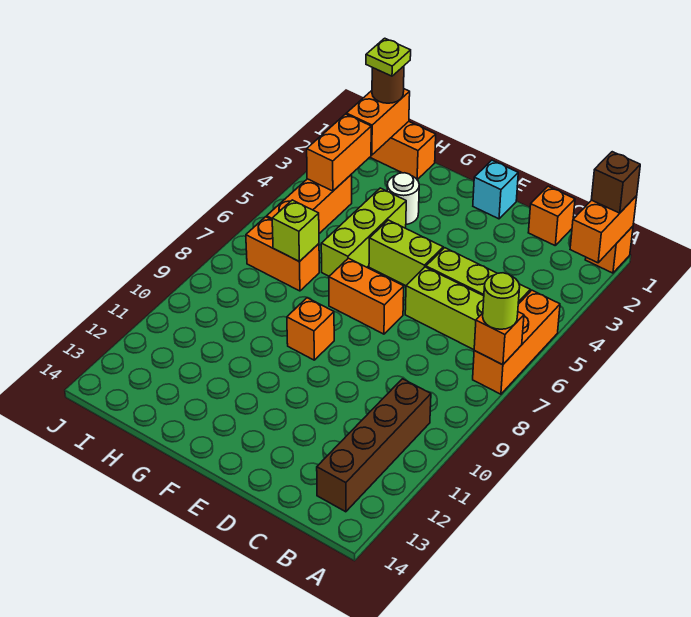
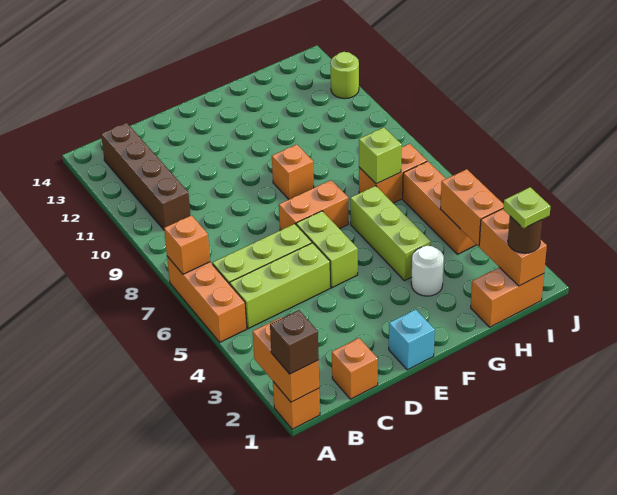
lime 1x1 round brick [483,273,520,329] -> lime 1x1 round brick moved to [330,52,359,99]
lime 1x2 brick [369,220,443,286] -> lime 1x2 brick turned to [296,211,358,288]

